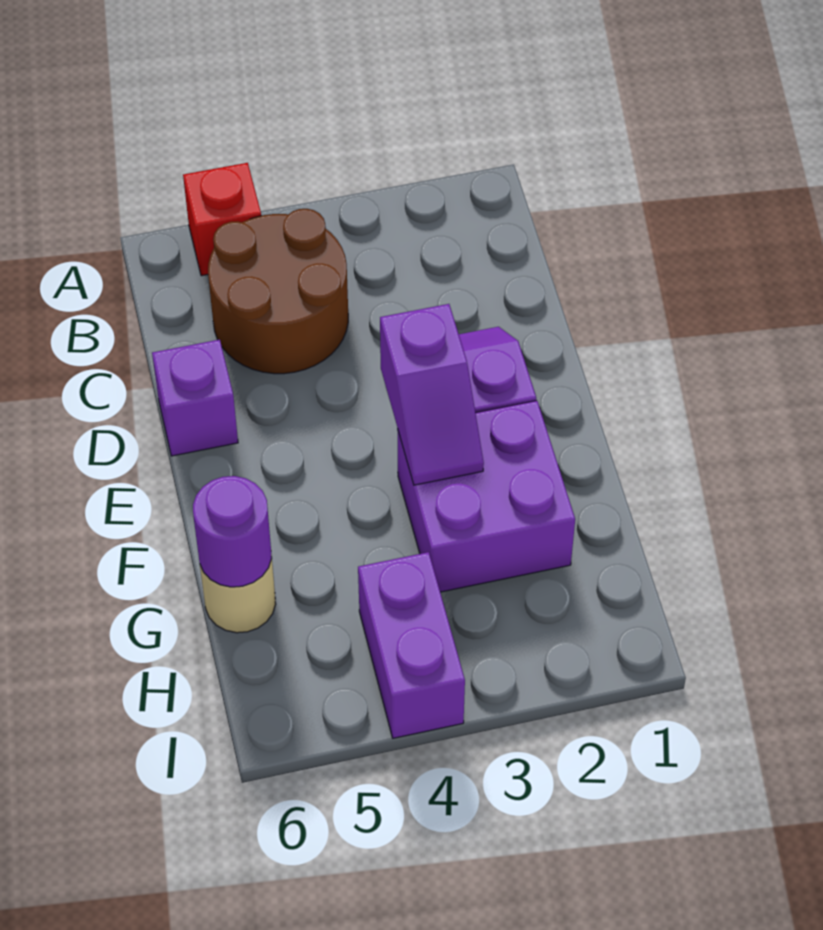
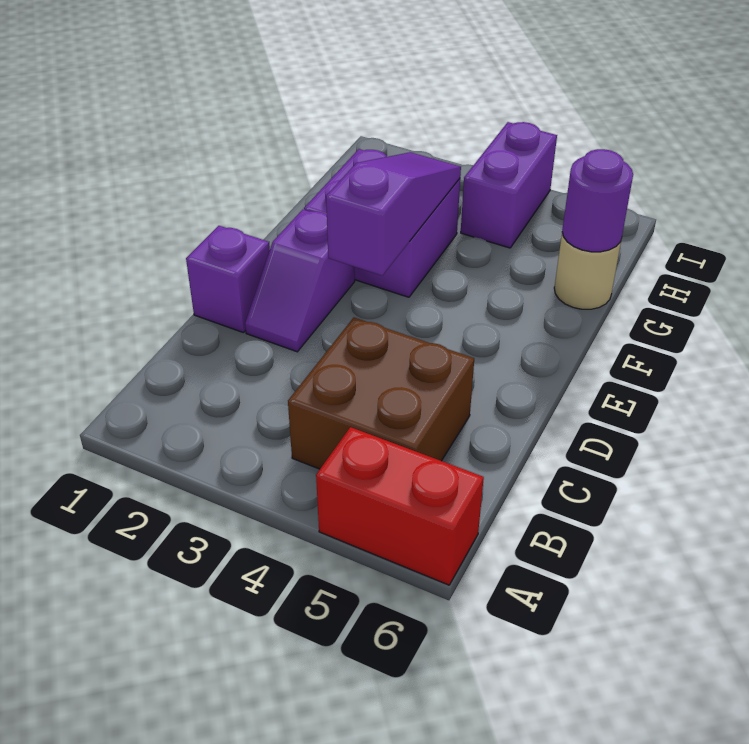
red 1x1 brick [183,163,261,276] -> red 1x2 brick [316,427,484,585]
brown 2x2 round brick [208,209,348,374] -> brown 2x2 brick [288,318,474,469]
purple 1x1 brick [152,340,238,456] -> purple 1x1 brick moved to [186,226,270,333]
purple 1x2 slope [380,304,484,485] -> purple 1x3 slope [326,152,461,275]

